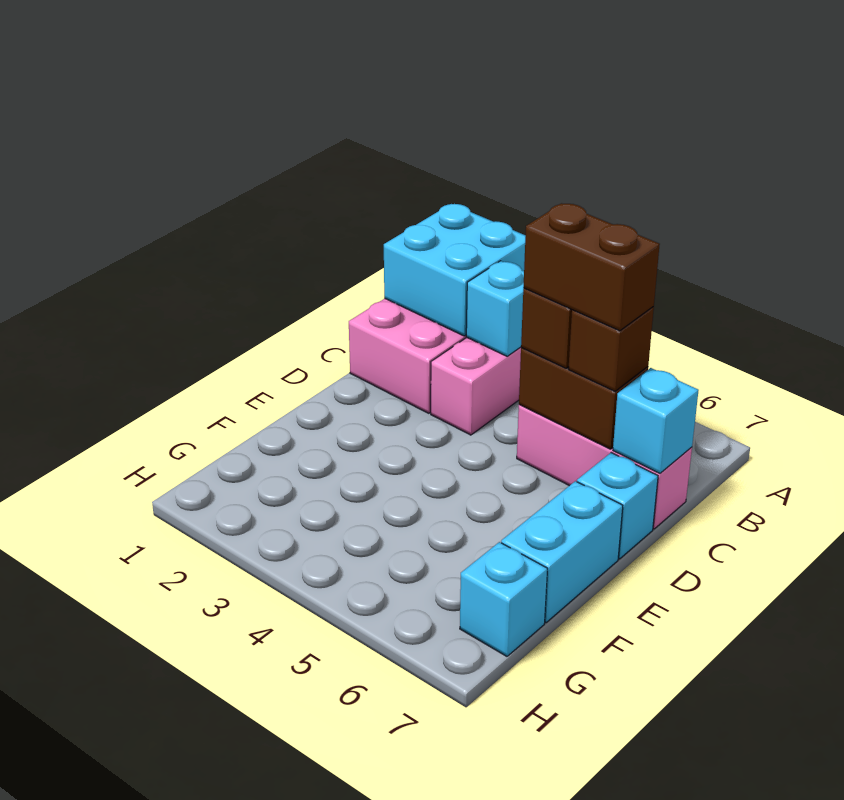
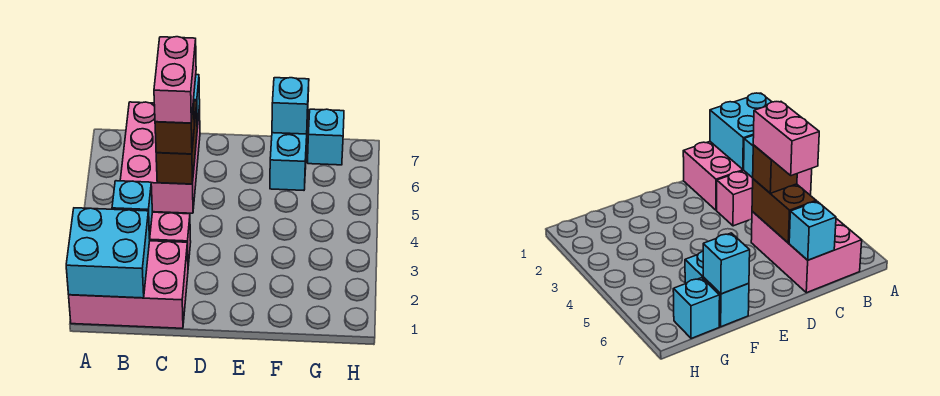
pink 1x3 brick [517,405,692,529] -> pink 2x3 brick [120,102,200,213]
brown 1x2 brick [523,203,660,331] -> pink 1x2 brick [154,37,196,123]
brown 1x1 brick [568,307,654,391] -> none
cyan 1x1 brick [577,453,658,559] -> cyan 1x1 brick moved to [272,78,309,134]
cyan 1x2 brick [501,481,623,622] -> cyan 1x2 brick turned to [270,119,308,190]

